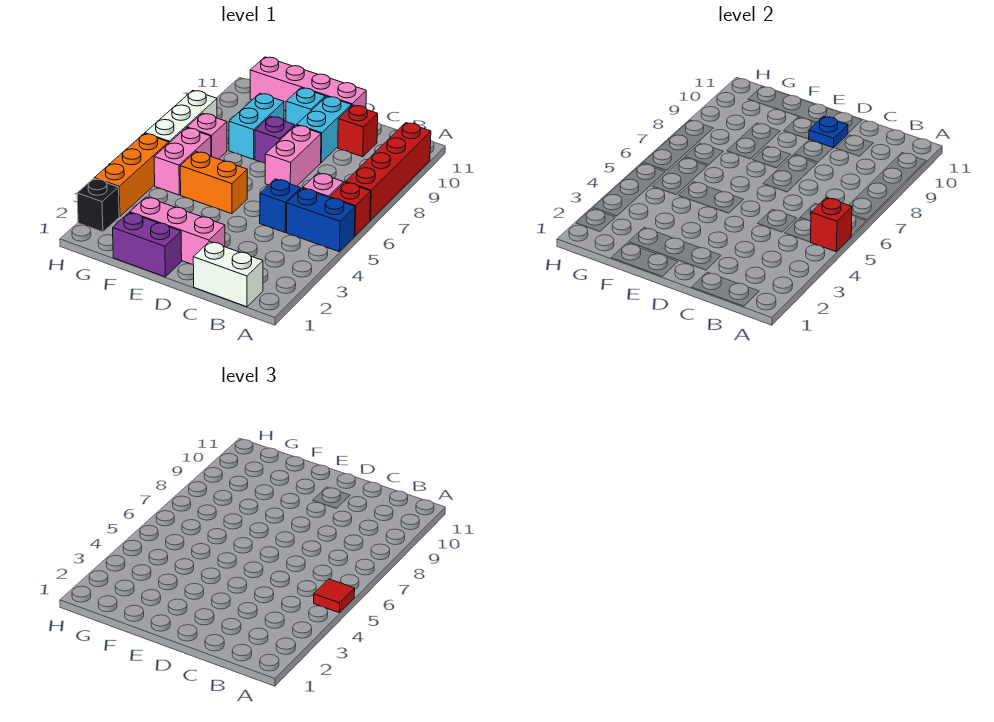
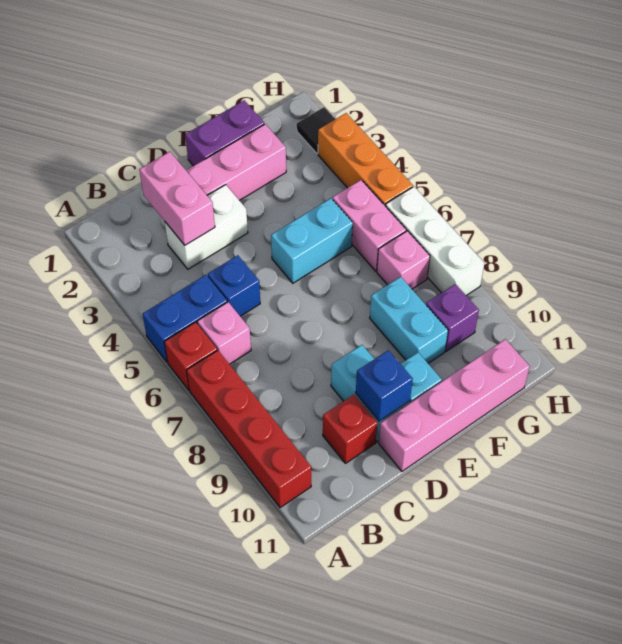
red 1x1 brick [811,198,852,252] -> none
red 1x1 tile [314,579,355,613] -> none
white 1x2 brick [193,241,263,307] -> white 1x2 brick moved to [165,185,248,269]
pink 1x2 brick [265,125,321,186] -> pink 1x2 brick moved to [139,152,215,245]
blue 1x1 plate [809,116,848,148] -> blue 1x1 brick [356,350,413,421]
orange 1x2 brick [180,152,247,214] -> cyan 1x2 brick [271,198,353,283]
purple 1x1 brick [255,116,295,163] -> purple 1x1 brick moved to [426,284,479,351]
black 1x1 brick [77,178,119,232] -> black 1x1 tile [297,107,335,154]

